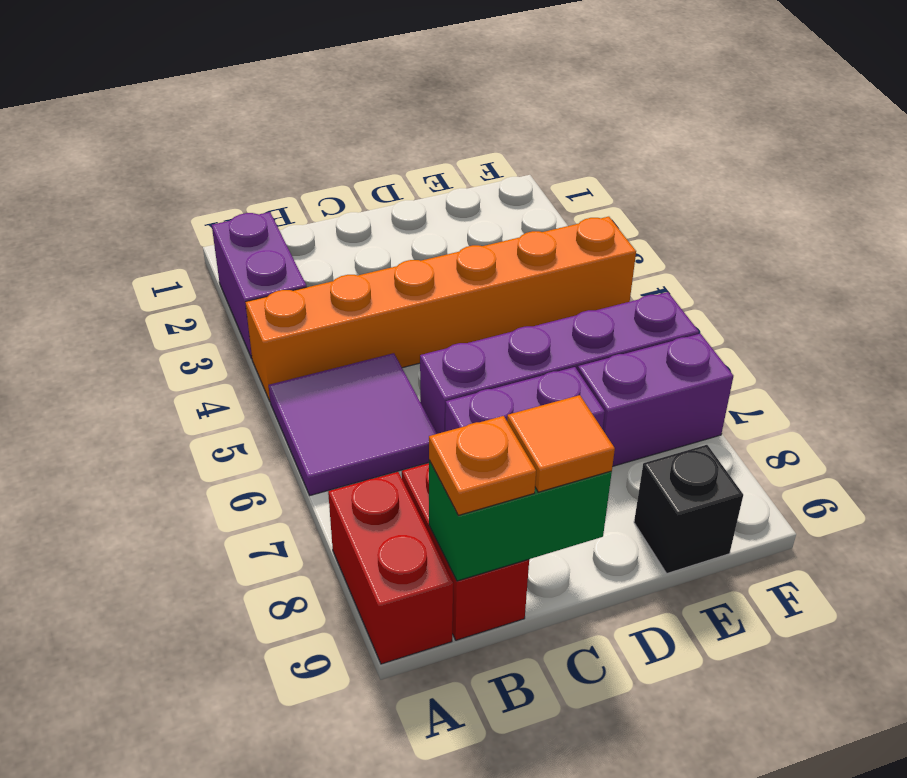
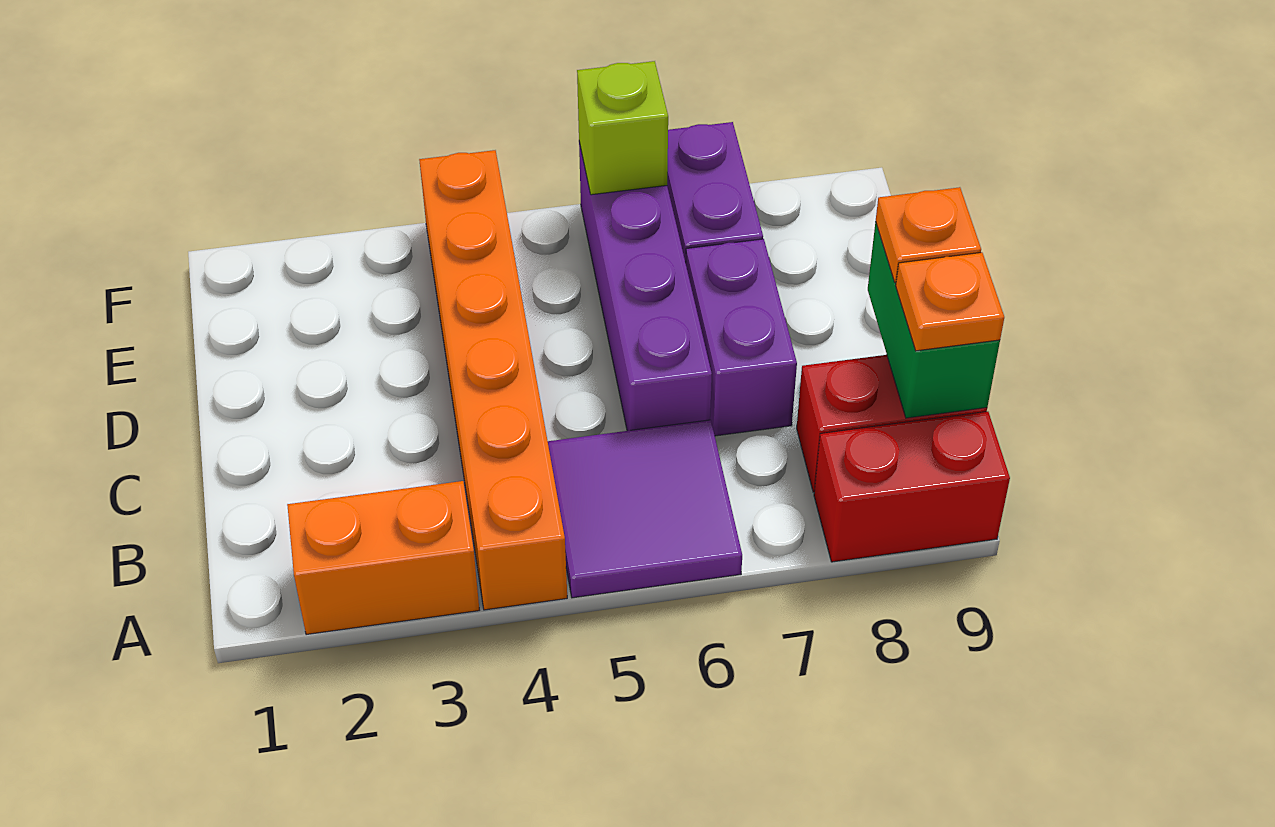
purple 1x2 brick [212,212,306,358] -> orange 1x2 brick [287,481,479,635]
orange 1x1 tile [507,395,615,492] -> orange 1x1 plate [876,187,981,283]
black 1x1 brick [634,445,743,573] -> none
none -> lime 1x1 brick [577,61,668,195]

